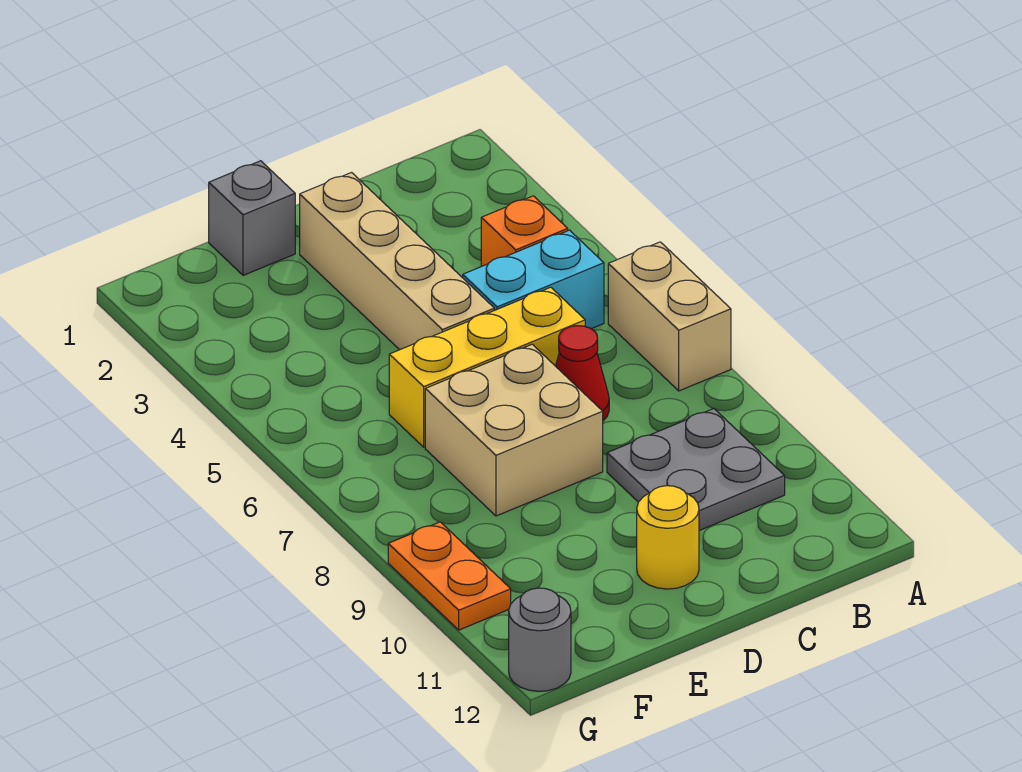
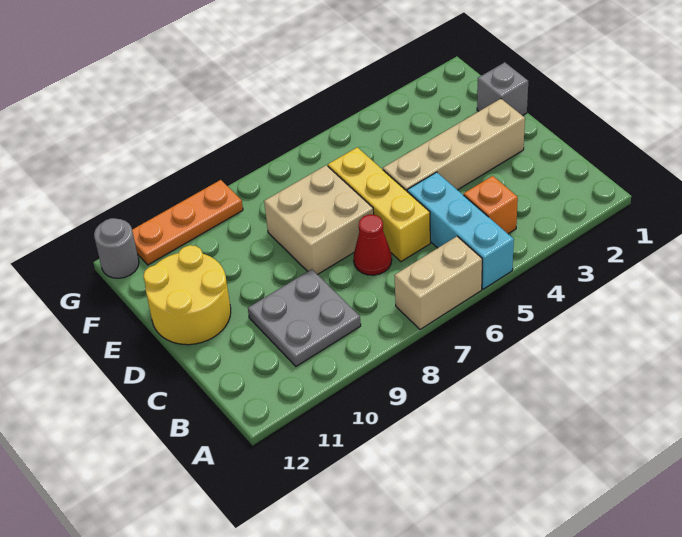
cyan 1x2 brick [463,230,604,329] -> cyan 1x3 brick [407,172,514,289]
yellow 1x1 round brick [637,486,699,589] -> yellow 2x2 round brick [143,245,231,345]
orange 1x2 plate [388,522,511,630] -> orange 1x3 plate [132,180,243,265]

